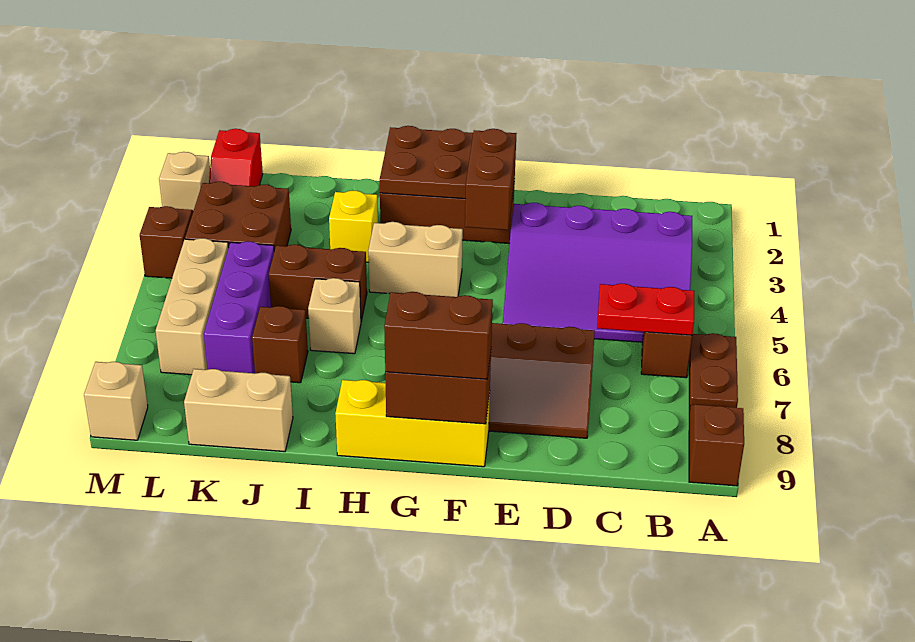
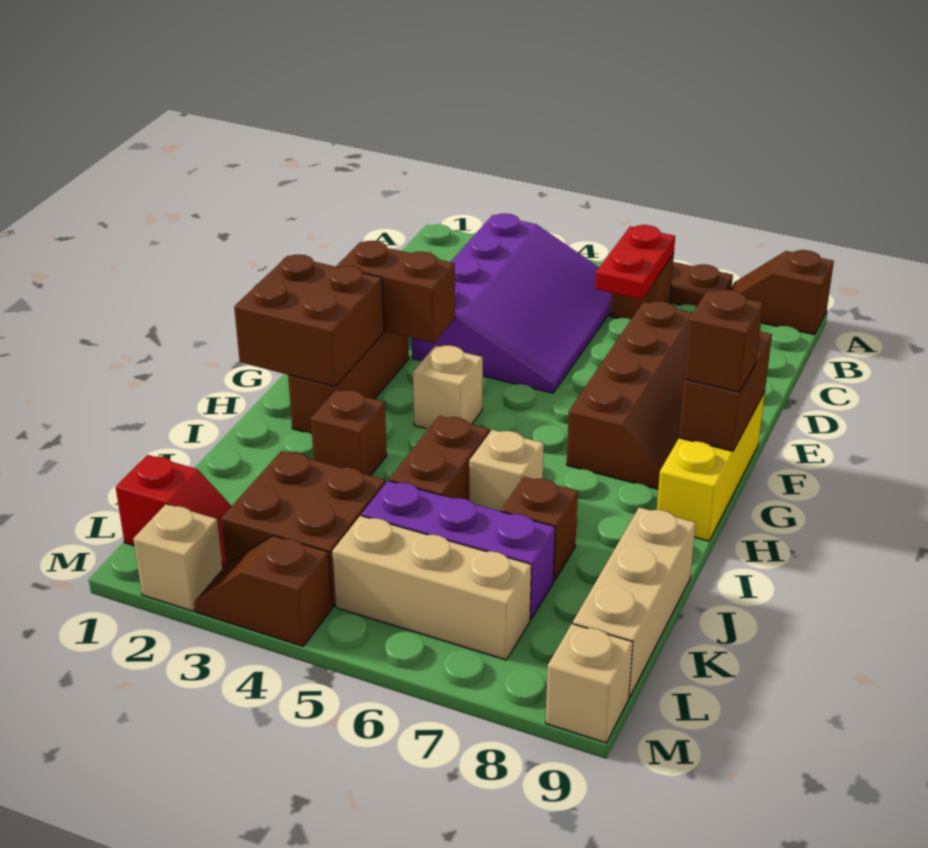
brown 1x2 brick [384,292,493,379] -> brown 1x1 brick [684,290,763,392]
brown 2x2 plate [380,126,473,199] -> brown 2x2 brick [234,255,384,387]
tan 1x2 brick [368,222,463,297] -> tan 1x1 brick [413,346,483,429]
yellow 1x1 brick [329,190,378,262] -> brown 1x1 brick [311,389,387,476]
tan 1x2 brick [184,369,293,452] -> tan 1x3 brick [573,507,696,698]

